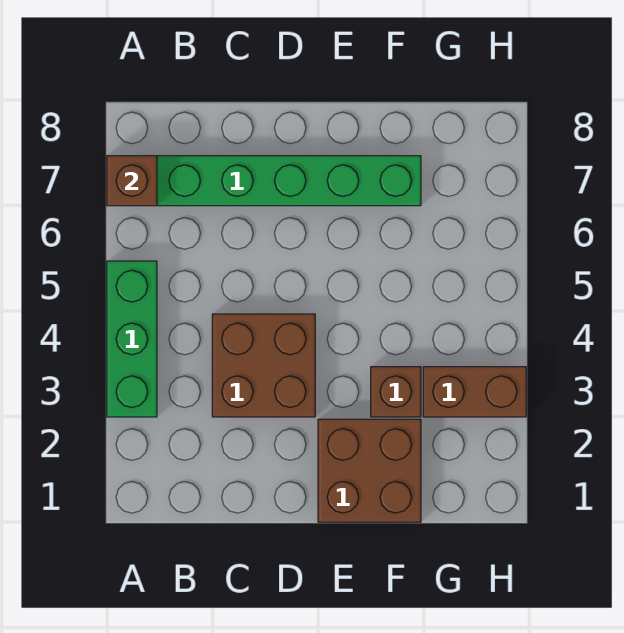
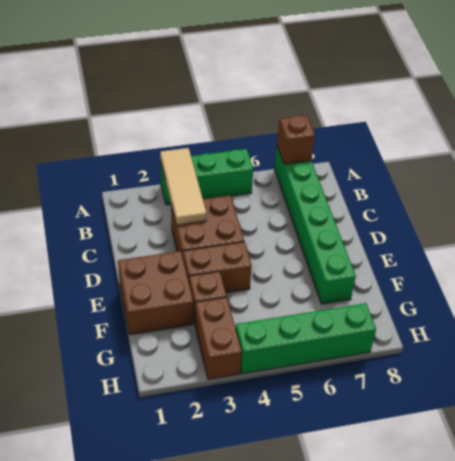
none -> tan 1x3 tile [160,148,207,225]
none -> brown 1x2 brick [183,242,252,293]
none -> green 1x4 brick [236,303,376,374]

